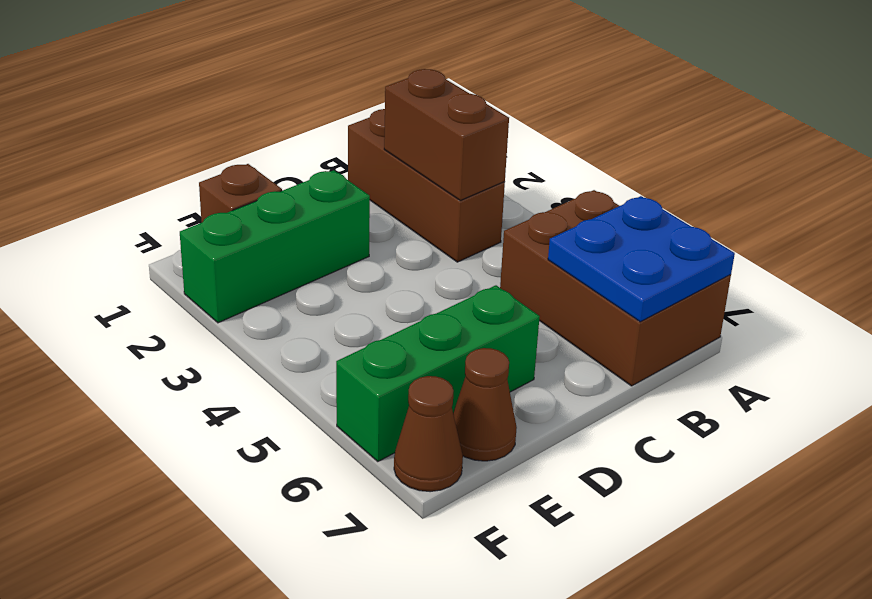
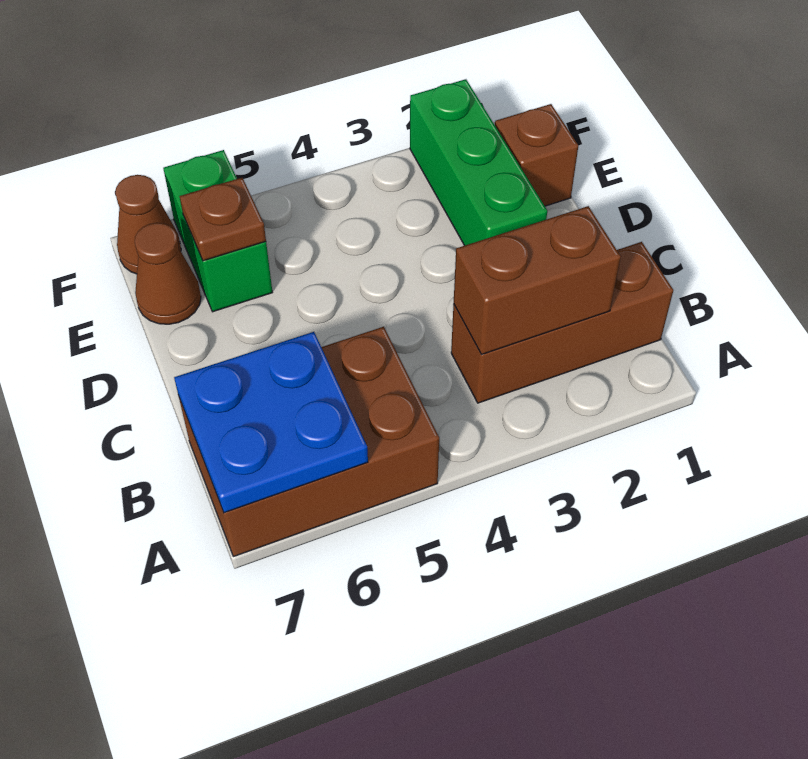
green 1x3 brick [336,285,540,461] -> green 1x2 brick [163,150,273,312]
none -> brown 1x1 plate [180,178,266,261]

